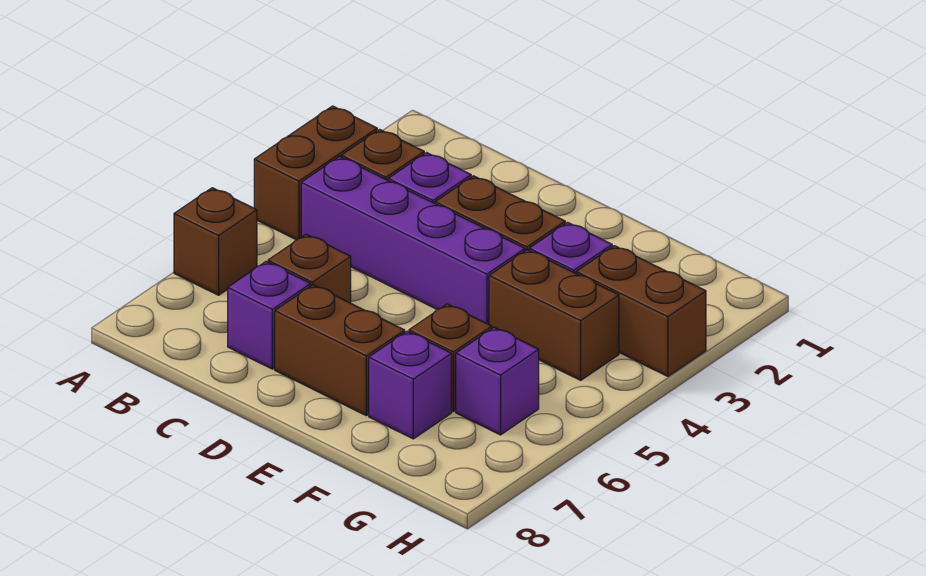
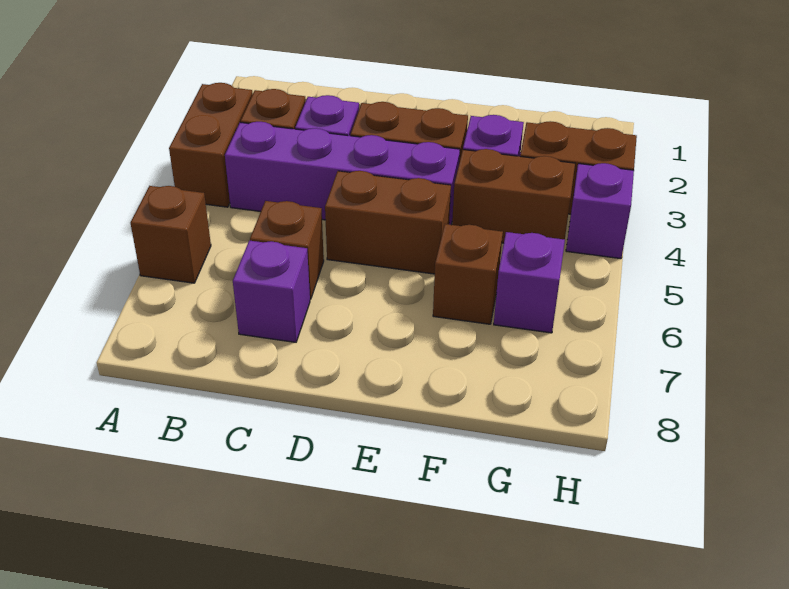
brown 1x2 brick [275,285,405,416] -> brown 1x2 brick moved to [325,171,451,274]
purple 1x1 brick [369,331,452,439] -> purple 1x1 brick moved to [566,163,634,259]

